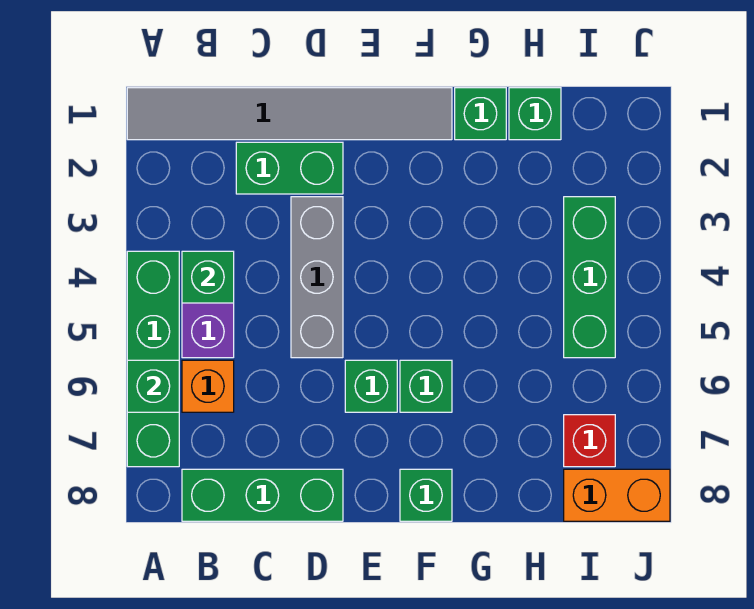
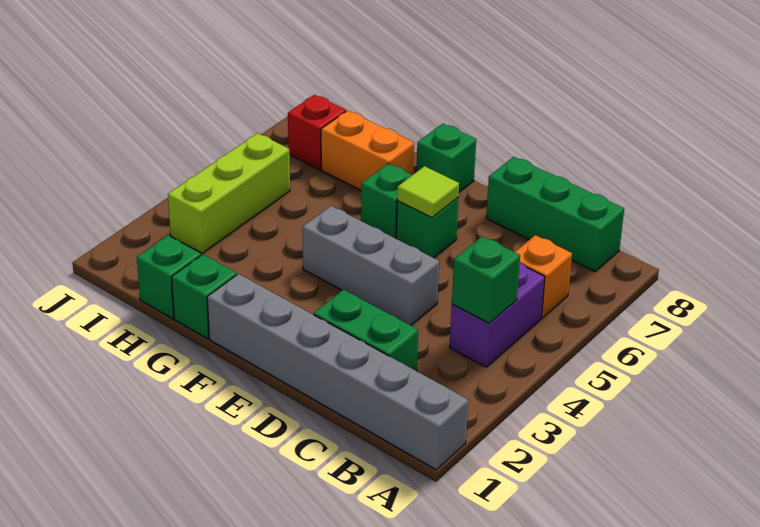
grey 1x6 tile [127,88,452,140] -> grey 1x6 brick [207,274,468,470]
green 1x4 brick [127,251,179,467] -> none
green 1x1 brick [127,360,179,412] -> none
grey 1x3 brick [291,197,343,358] -> grey 1x3 brick turned to [302,206,439,325]
none -> lime 1x1 tile [397,166,459,218]
green 1x3 brick [564,197,615,358] -> lime 1x3 brick [168,133,290,253]
orange 1x2 brick [564,469,670,521] -> orange 1x2 brick moved to [321,110,414,190]

